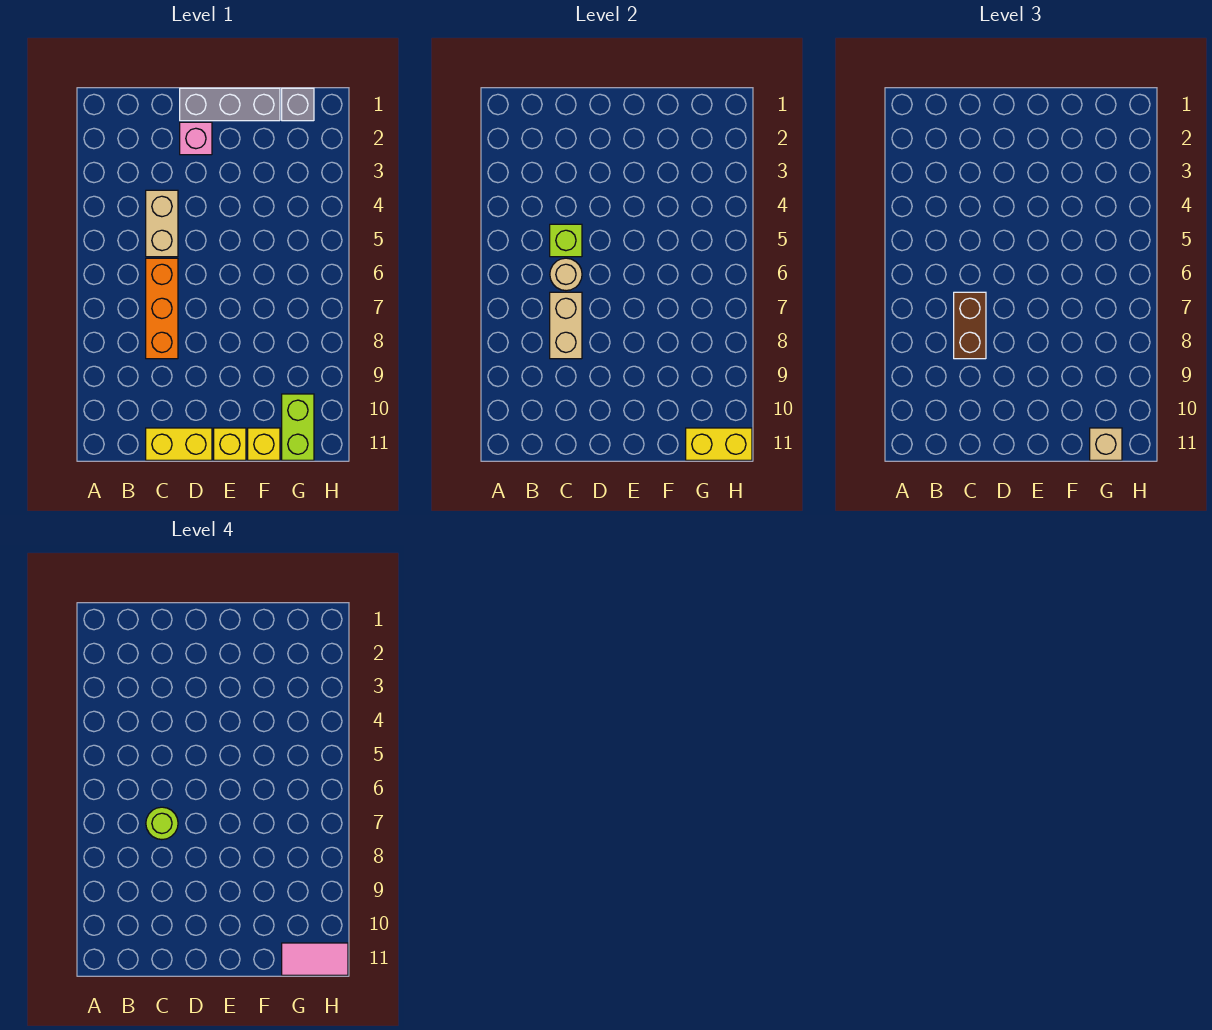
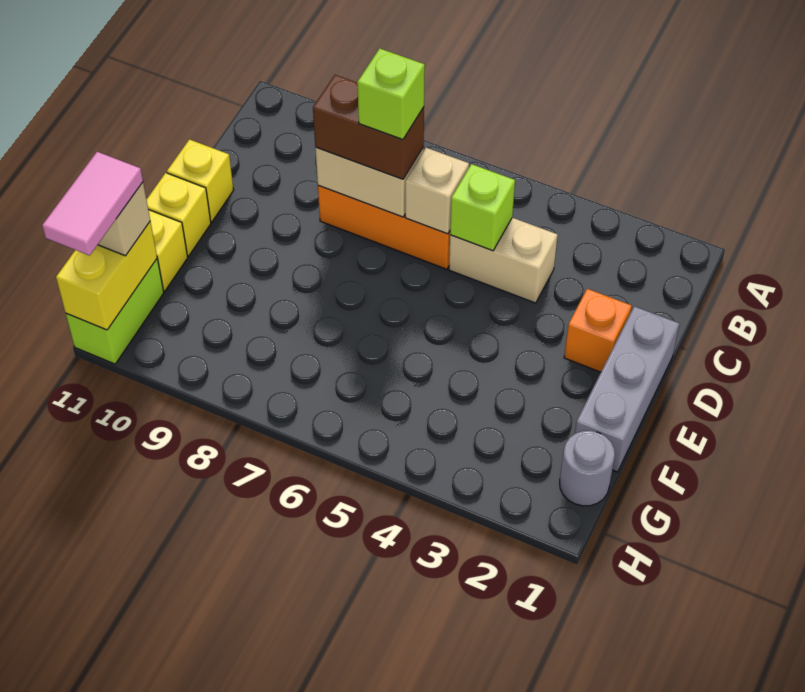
tan 1x1 round brick [550,258,582,291] -> tan 1x1 brick [405,148,469,234]
lime 1x1 round brick [146,807,178,840] -> lime 1x1 brick [357,48,425,140]
yellow 1x2 brick [146,428,212,460] -> yellow 1x1 brick [167,139,234,222]
pink 1x1 brick [180,122,212,155] -> orange 1x1 brick [564,289,632,372]
grey 1x1 brick [282,88,314,121] -> grey 1x1 round brick [560,431,615,506]
lime 1x2 brick [282,394,314,460] -> lime 1x2 brick turned to [66,259,164,364]

